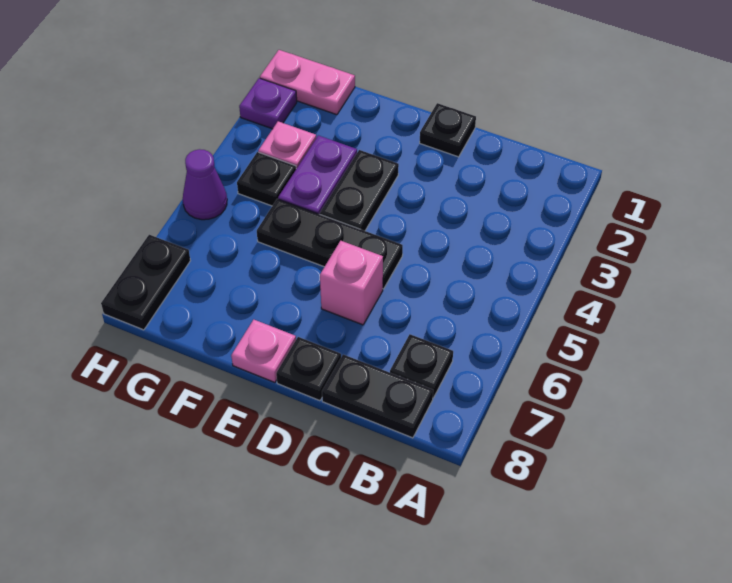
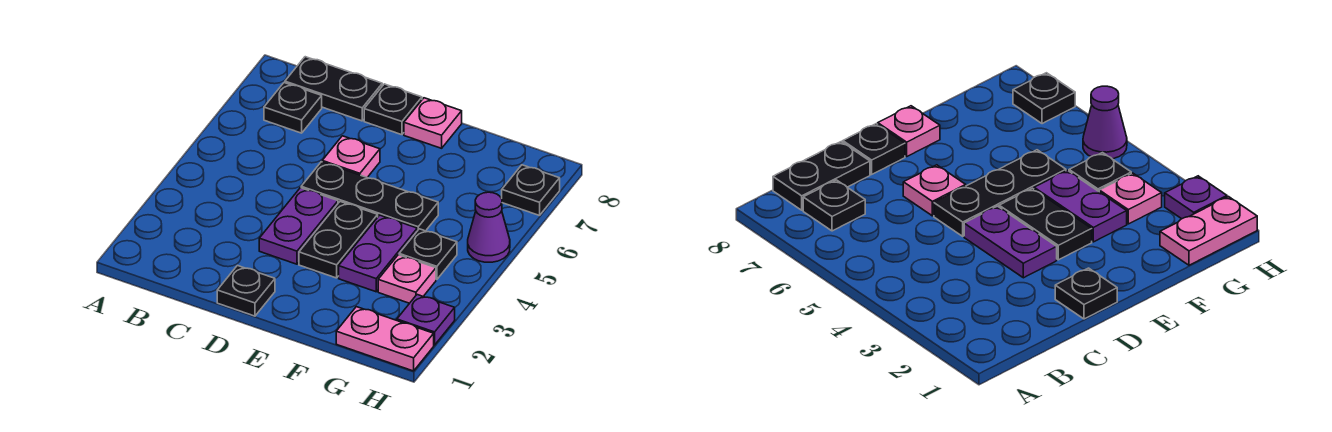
none -> purple 1x2 plate [259,188,338,264]
pink 1x1 brick [320,241,383,325] -> pink 1x1 plate [322,136,380,177]
black 1x2 plate [101,235,190,330] -> black 1x1 plate [502,165,560,216]

